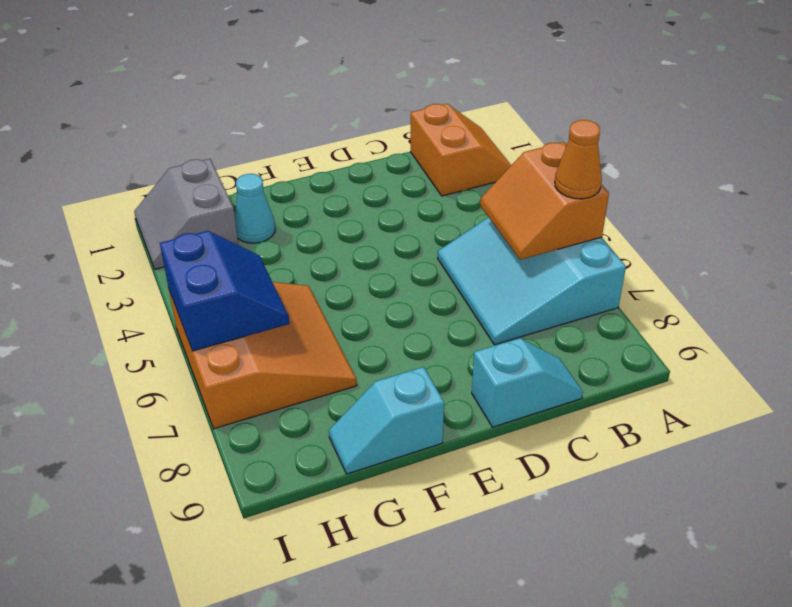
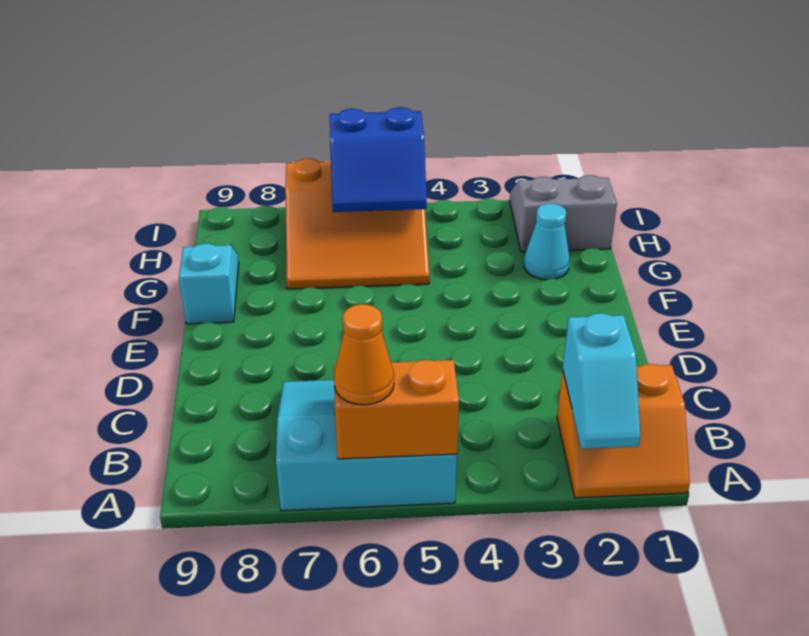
cyan 1x2 slope [472,338,583,427] -> cyan 1x2 slope moved to [563,313,641,449]

